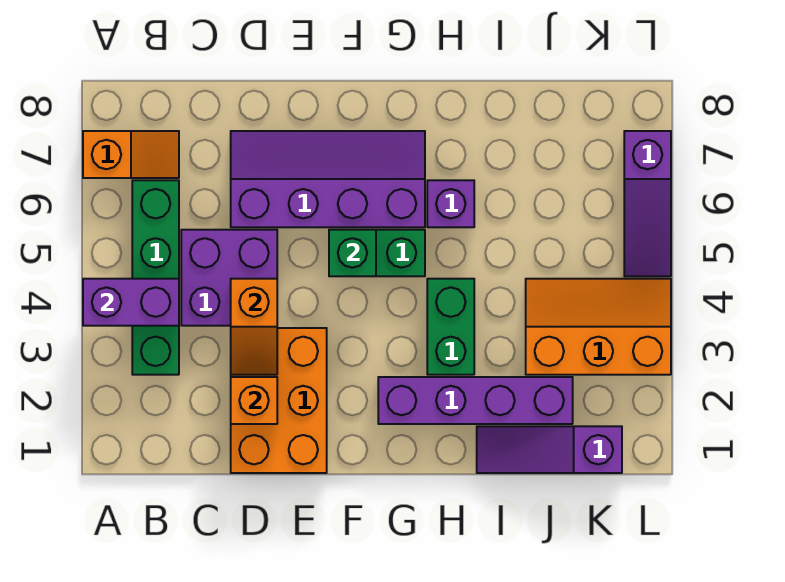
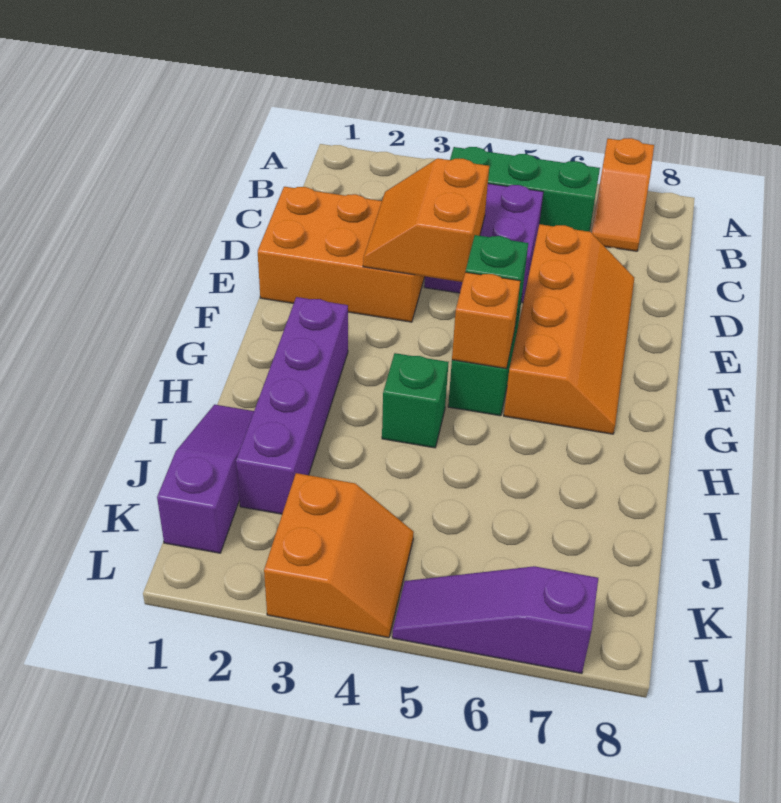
purple 1x2 brick [83,279,179,326] -> none
green 1x4 brick [132,180,179,375] -> green 1x3 brick [450,147,600,232]
orange 1x1 brick [231,377,277,424] -> orange 1x1 brick moved to [452,272,520,369]
orange 1x2 slope [231,279,277,375] -> orange 2x2 slope [363,158,489,282]
purple 2x4 slope [231,131,425,227] -> orange 2x4 slope [504,224,634,434]
green 1x2 brick [427,279,474,375] -> green 1x1 brick [382,353,449,448]
purple 1x1 brick [427,180,474,227] -> none
orange 2x3 slope [526,279,671,375] -> orange 2x2 slope [264,473,414,638]

